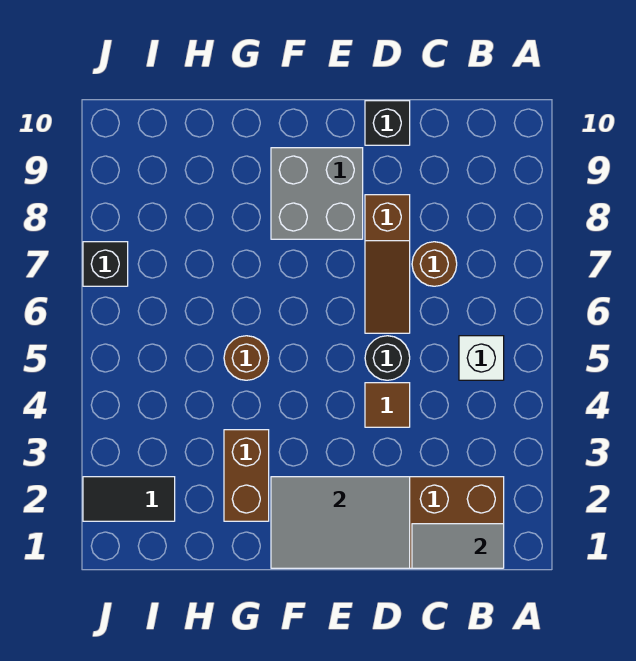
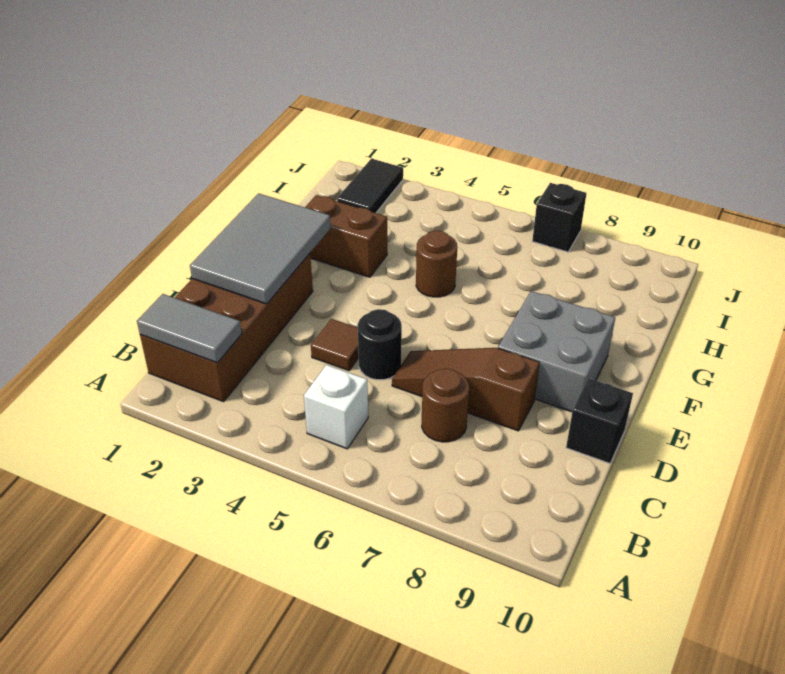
grey 1x2 tile [412,524,504,568] -> grey 1x2 tile turned to [137,294,242,363]

